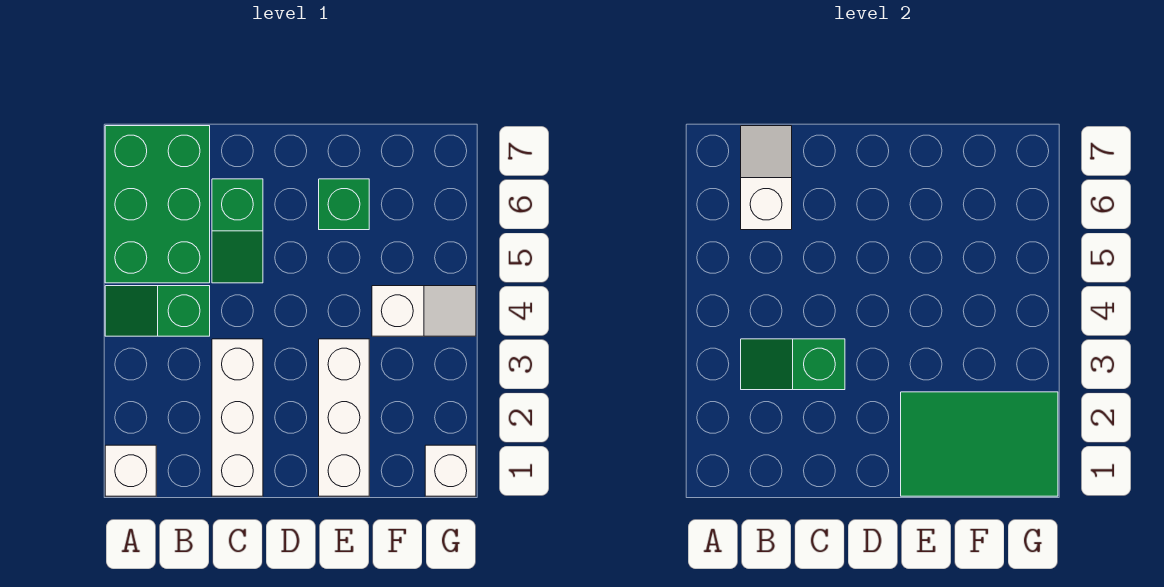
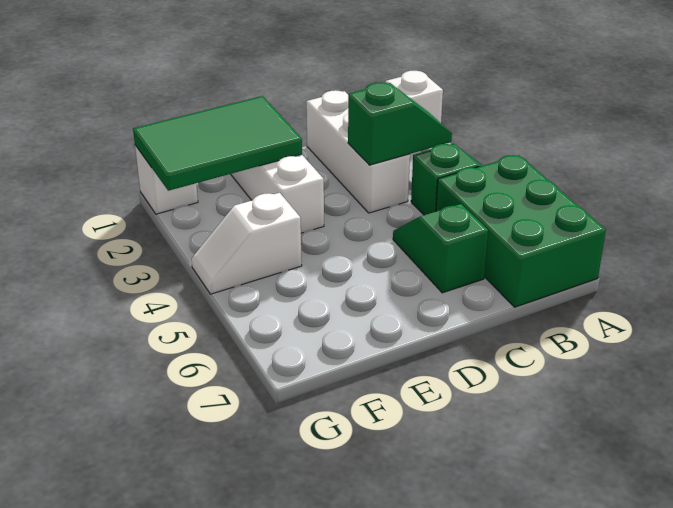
white 1x2 slope [741,126,792,230] -> none
green 1x1 brick [319,179,369,230] -> none

